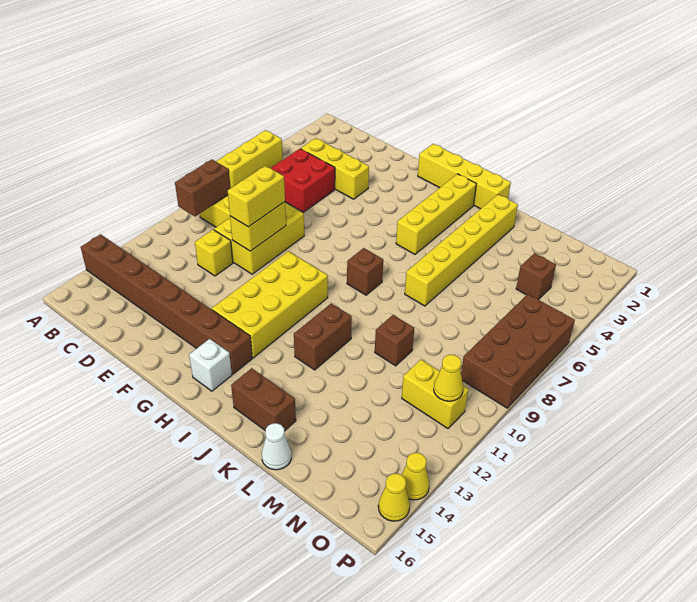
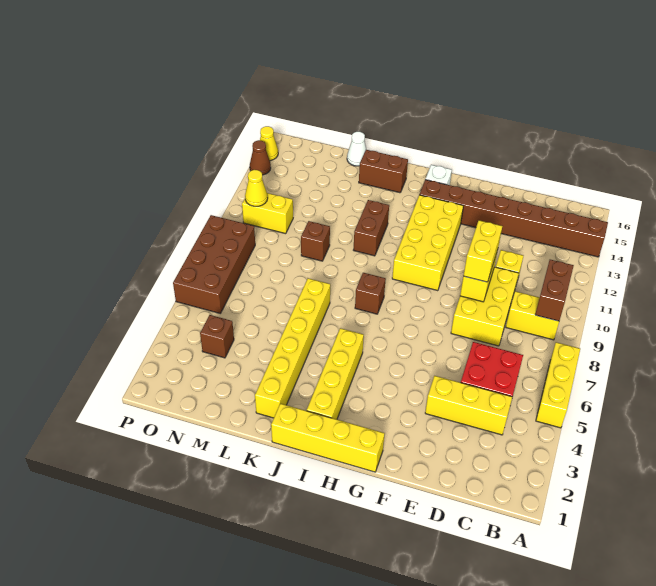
yellow 1x1 cone [402,453,429,500] -> brown 1x1 cone [250,140,271,175]

